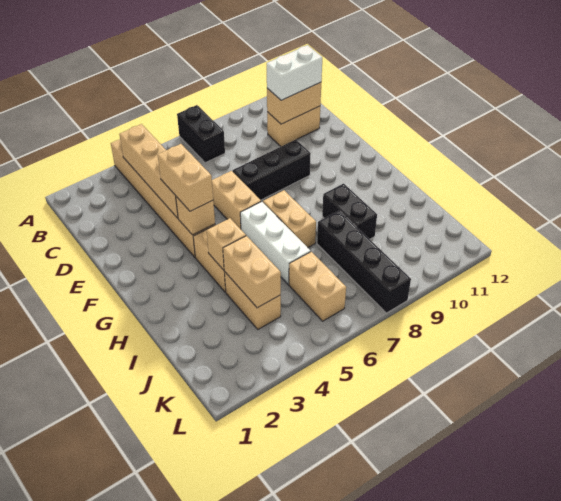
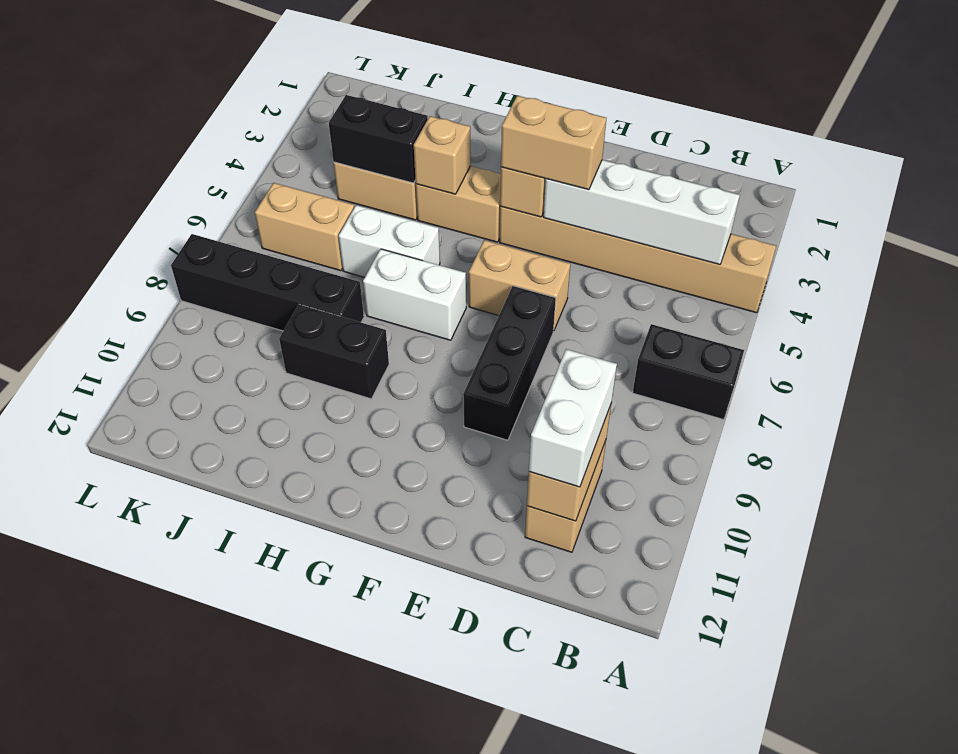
tan 1x4 brick [119,124,178,218] -> white 1x4 brick [544,160,740,264]
white 1x3 brick [240,201,311,284] -> white 1x2 brick [339,205,440,277]
tan 1x2 brick [263,190,316,247] -> white 1x2 brick [363,249,466,340]
tan 1x2 brick [223,236,281,308] -> black 1x2 brick [329,95,428,183]

